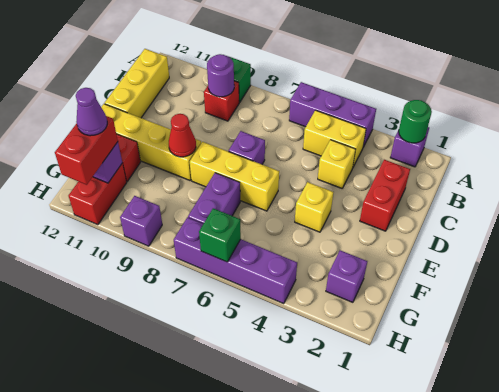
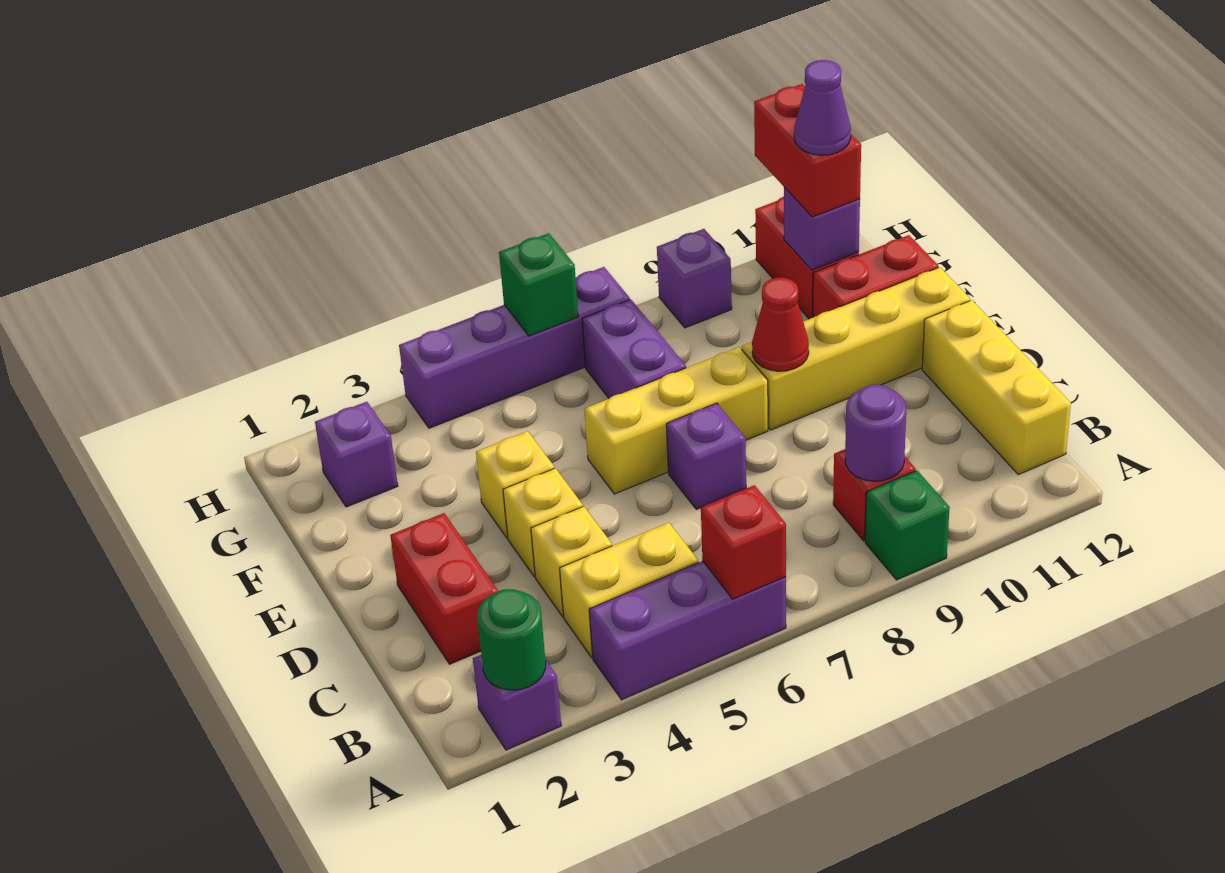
none -> red 1x1 brick [701,485,786,599]
none -> yellow 1x1 brick [503,468,583,577]

